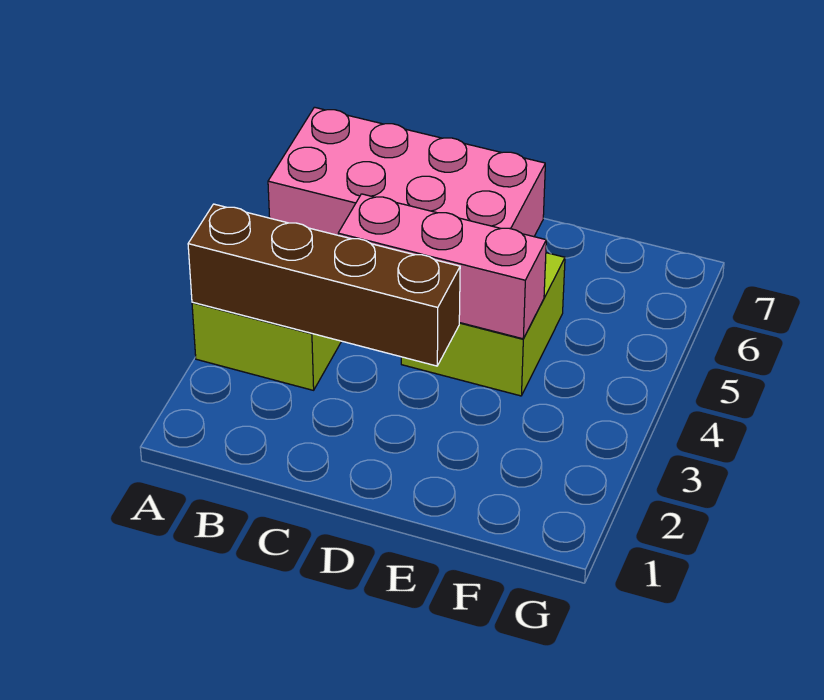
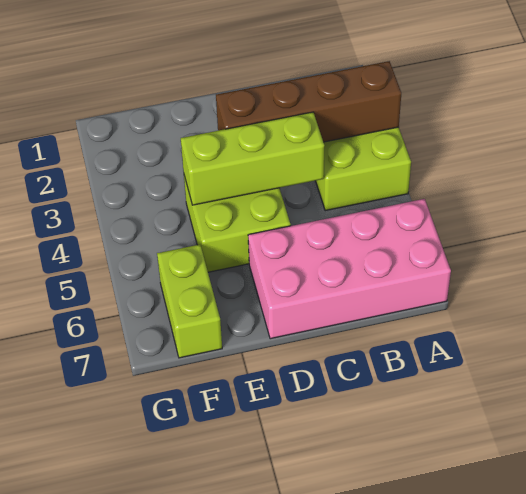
pink 1x3 brick [338,194,546,339] -> lime 1x3 brick [181,112,324,205]
none -> lime 1x2 brick [157,245,222,358]

